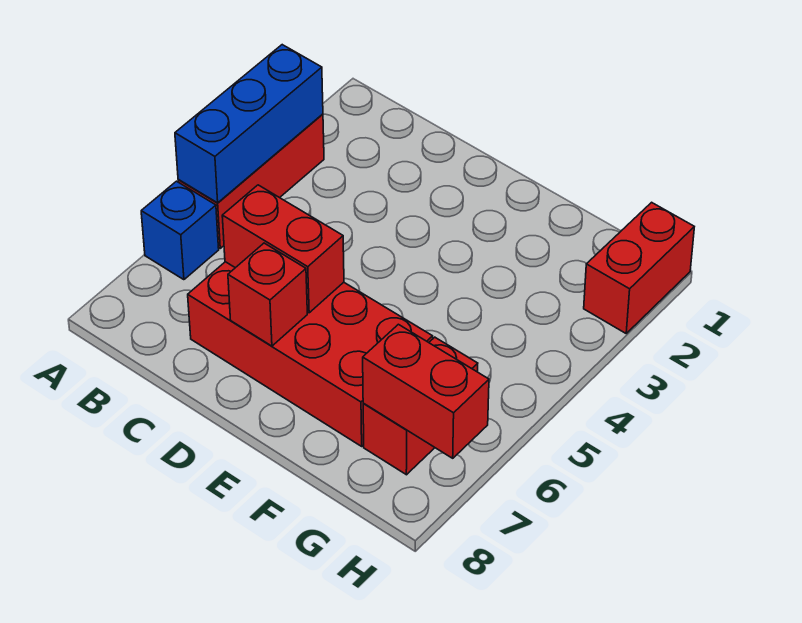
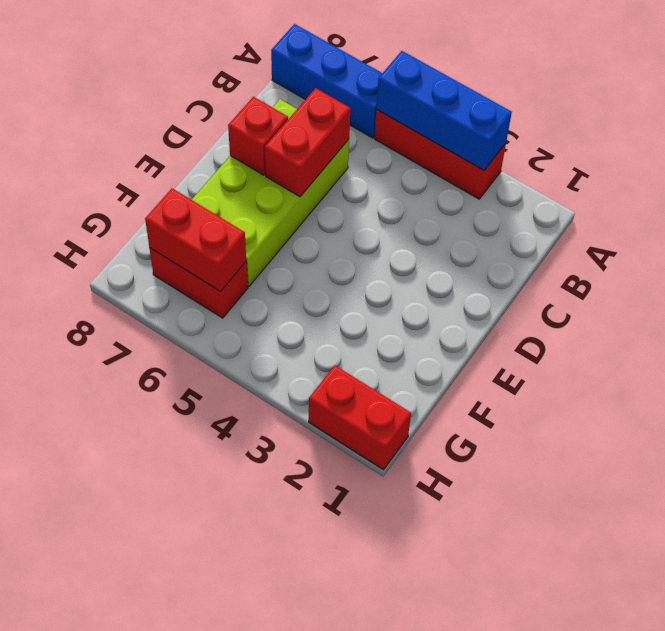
blue 1x1 brick [141,181,219,280] -> blue 1x3 brick [271,24,382,138]
red 2x4 brick [188,262,433,446] -> lime 2x4 brick [192,99,349,286]
red 1x2 brick [363,324,489,458] -> red 1x2 brick turned to [145,188,246,292]

